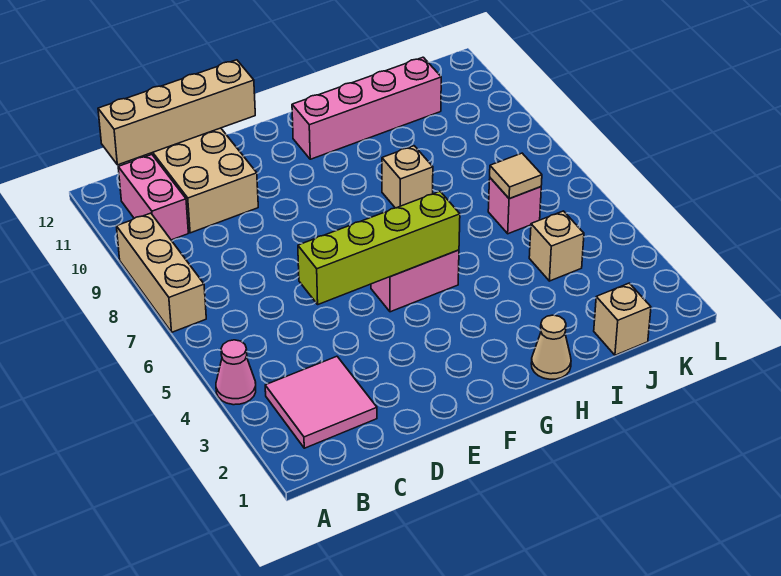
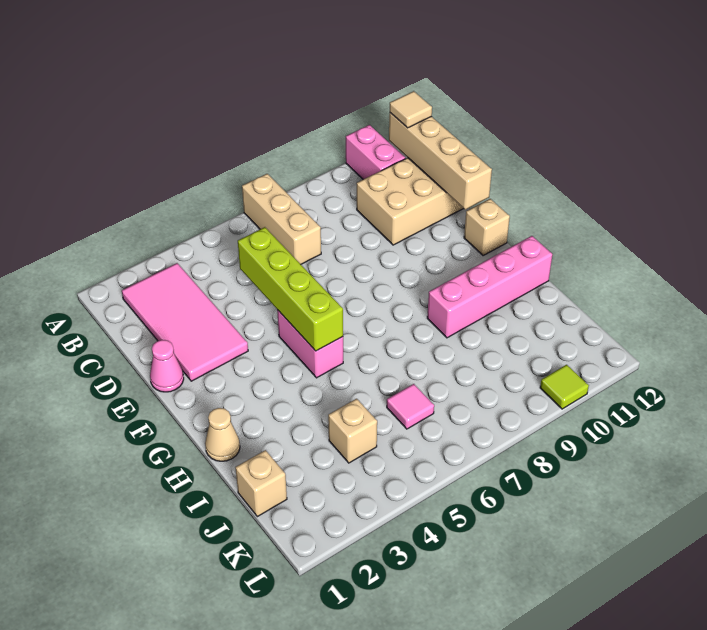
pink 1x1 cone [216,340,256,405] -> pink 1x1 cone moved to [150,340,184,392]
tan 1x3 brick [116,213,206,332] -> tan 1x3 brick turned to [242,174,321,264]
pink 2x2 tile [265,356,377,448] -> pink 2x4 tile [122,263,248,381]
pink 1x2 brick [118,155,188,240] -> pink 1x2 brick turned to [346,125,405,179]
pink 1x4 brick [292,57,441,159] -> pink 1x4 brick turned to [427,236,552,338]
tan 1x1 brick [382,146,433,208] -> tan 1x1 brick moved to [464,199,510,255]
pink 1x1 brick [488,178,541,234] -> pink 1x1 tile [387,384,434,429]
tan 1x1 tile [490,153,542,199] -> tan 1x1 tile moved to [390,91,432,128]
none -> lime 1x1 tile [540,365,589,409]

